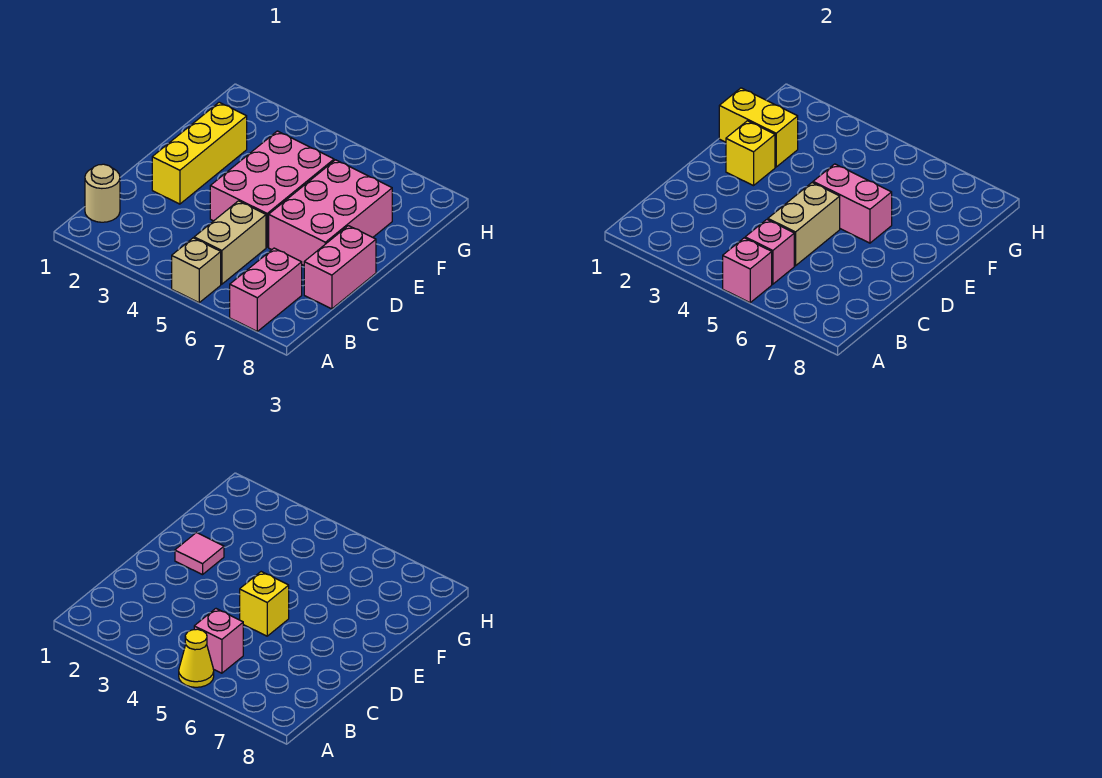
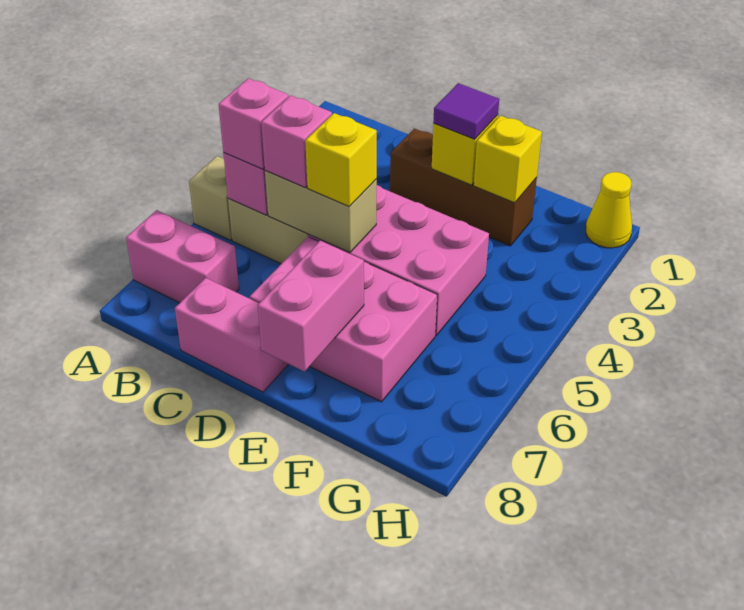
pink 1x1 brick [723,238,772,303] -> pink 1x1 brick moved to [261,95,332,187]
yellow 1x1 cone [179,629,214,687] -> yellow 1x1 cone moved to [586,172,632,248]
tan 1x1 round brick [85,164,120,222] -> none
yellow 1x3 brick [152,102,247,204] -> brown 1x3 brick [390,128,537,246]
pink 1x1 tile [175,533,224,575] -> purple 1x1 tile [433,83,499,139]
pink 1x2 brick [813,164,892,243] -> pink 1x2 brick moved to [258,241,364,372]
yellow 1x2 brick [719,88,798,167] -> yellow 1x1 brick [474,116,542,203]

